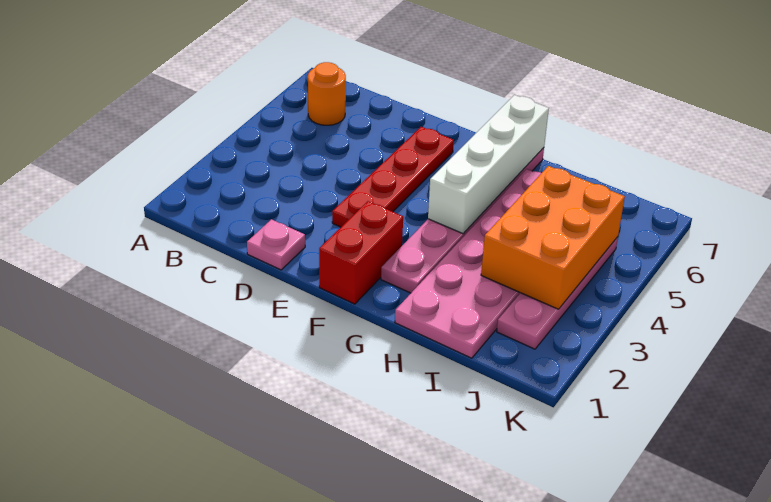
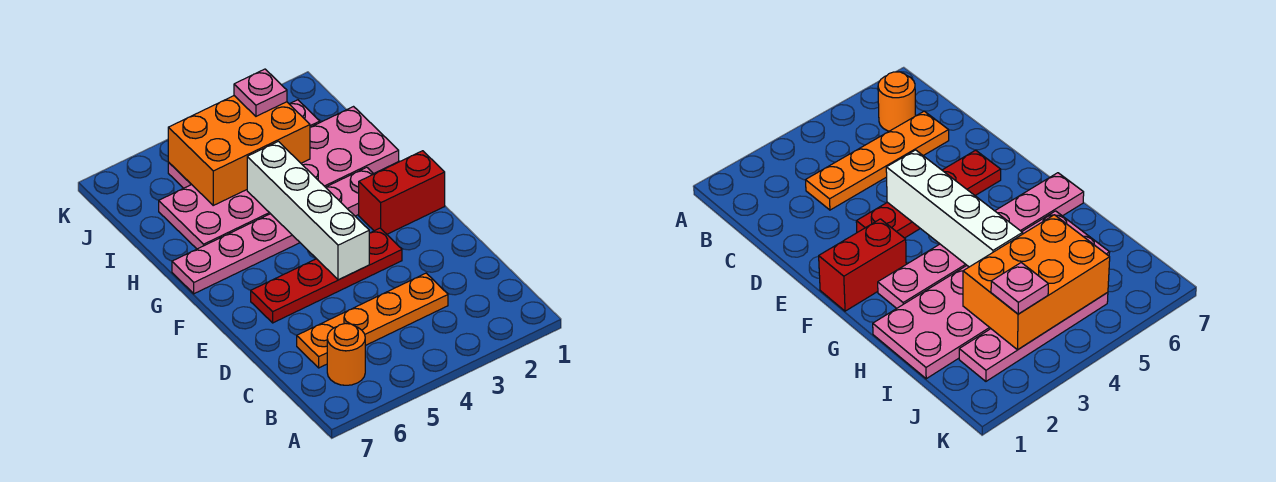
none -> orange 1x4 plate [297,273,448,368]
pink 1x1 plate [247,219,305,270] -> pink 1x1 plate moved to [234,69,287,116]
white 1x4 brick [428,95,549,234] -> white 1x4 brick turned to [247,141,369,280]

